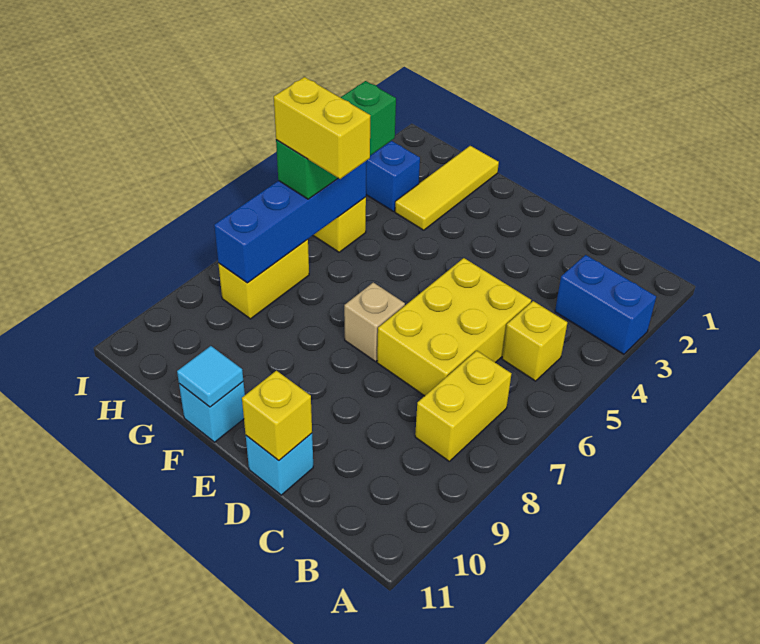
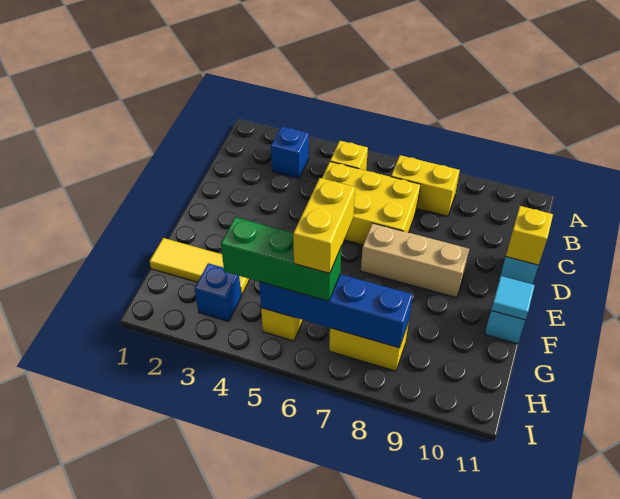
blue 1x2 brick [555,255,656,354] -> blue 1x1 brick [271,126,309,178]
tan 1x1 brick [344,282,405,362] -> tan 1x3 brick [361,223,469,298]

